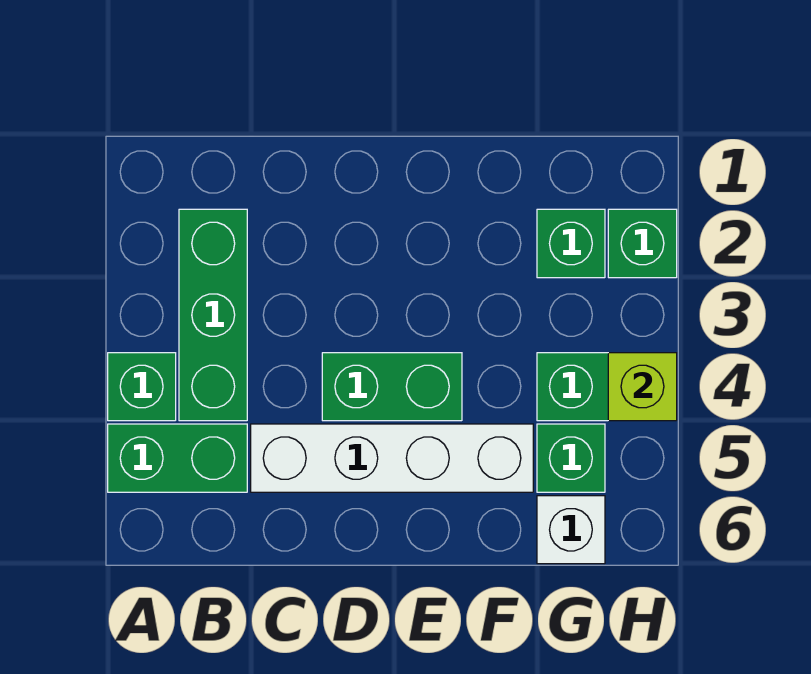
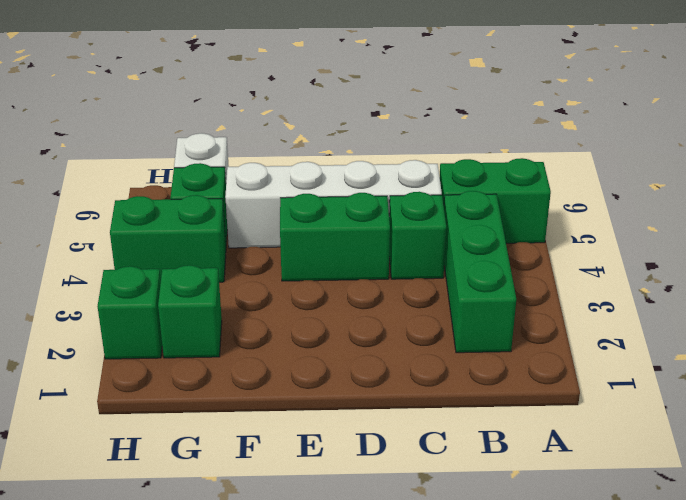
green 1x1 brick [108,353,176,421] -> green 1x1 brick moved to [389,192,446,279]
lime 1x1 brick [608,353,677,421] -> none

